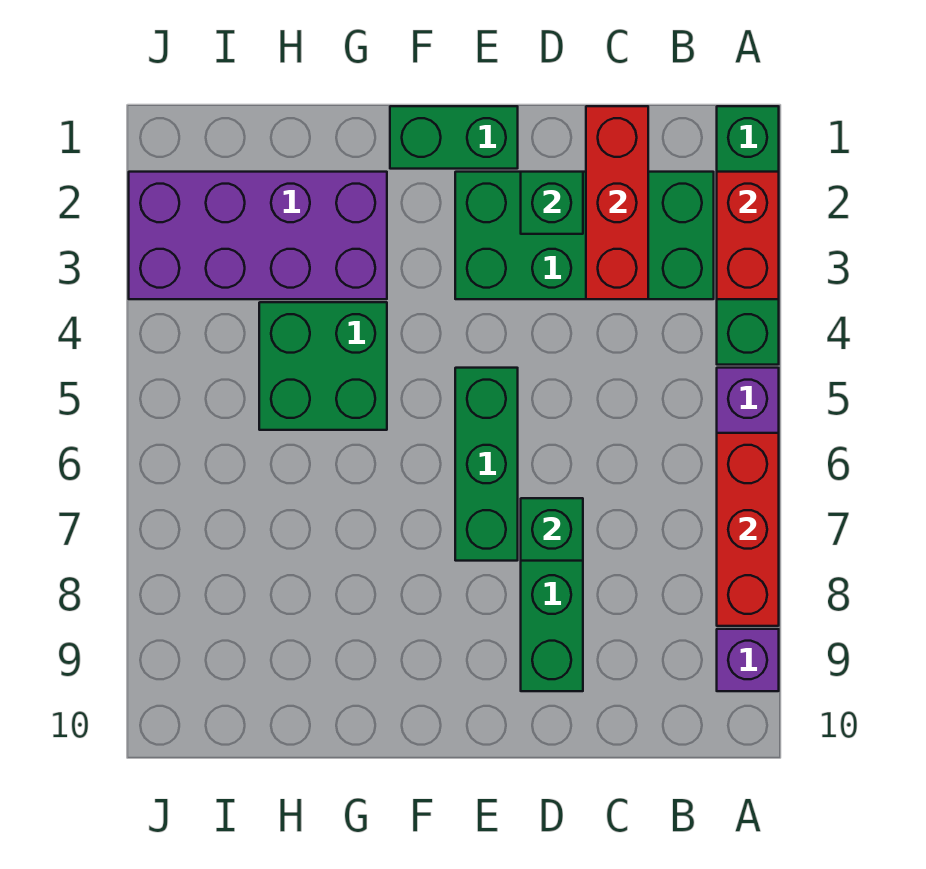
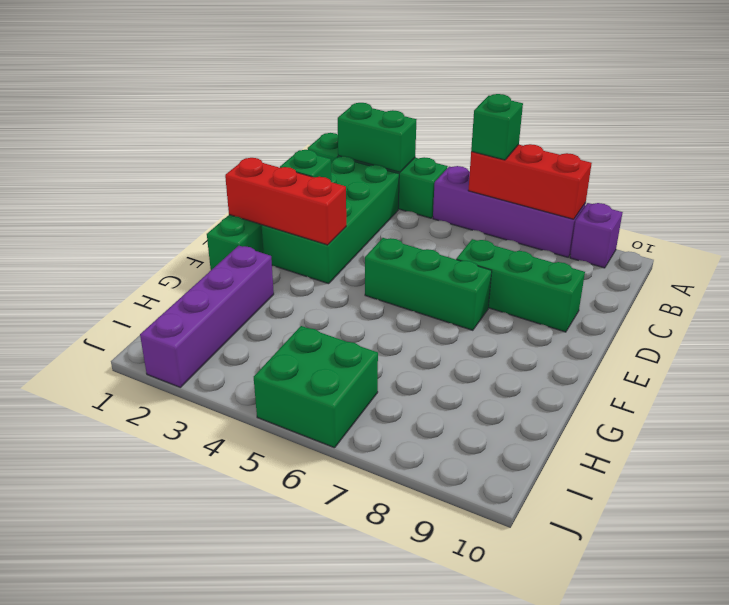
red 1x2 brick [717,172,779,299] -> green 1x2 brick [338,103,416,172]
red 1x3 brick [586,106,648,299] -> red 1x3 brick moved to [225,158,346,245]
green 1x1 brick [521,498,583,561] -> green 1x1 brick moved to [471,94,523,160]
purple 2x4 brick [129,172,387,299] -> purple 1x4 brick [140,246,274,387]
green 2x2 brick [259,302,387,430] -> green 2x2 brick moved to [254,326,378,448]

